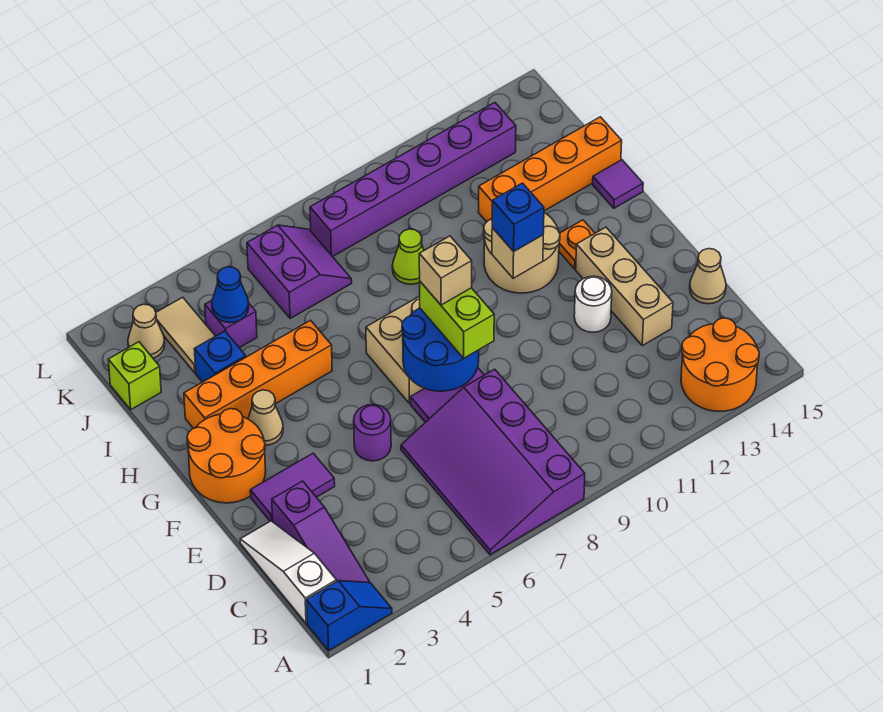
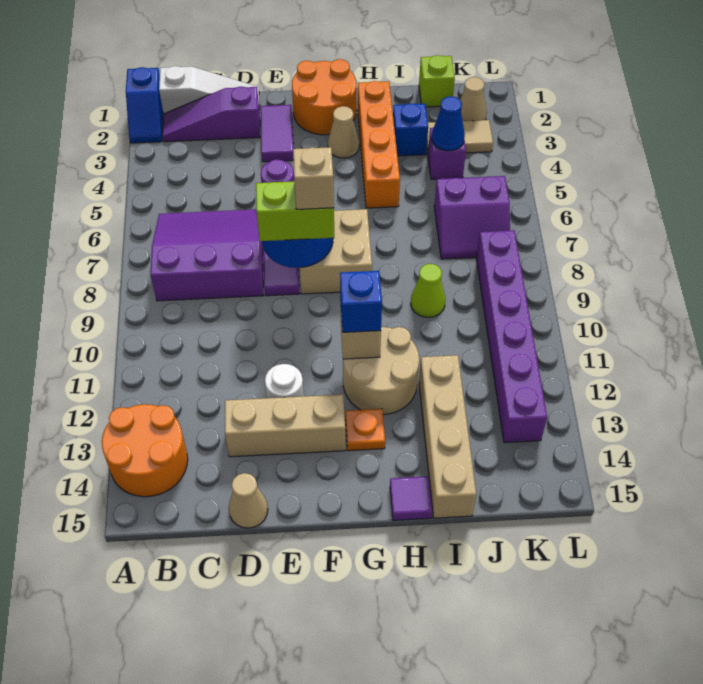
purple 3x4 slope [401,369,585,555] -> purple 3x3 slope [151,209,263,301]
orange 1x4 brick [478,117,622,222] -> tan 1x4 brick [419,355,476,518]

